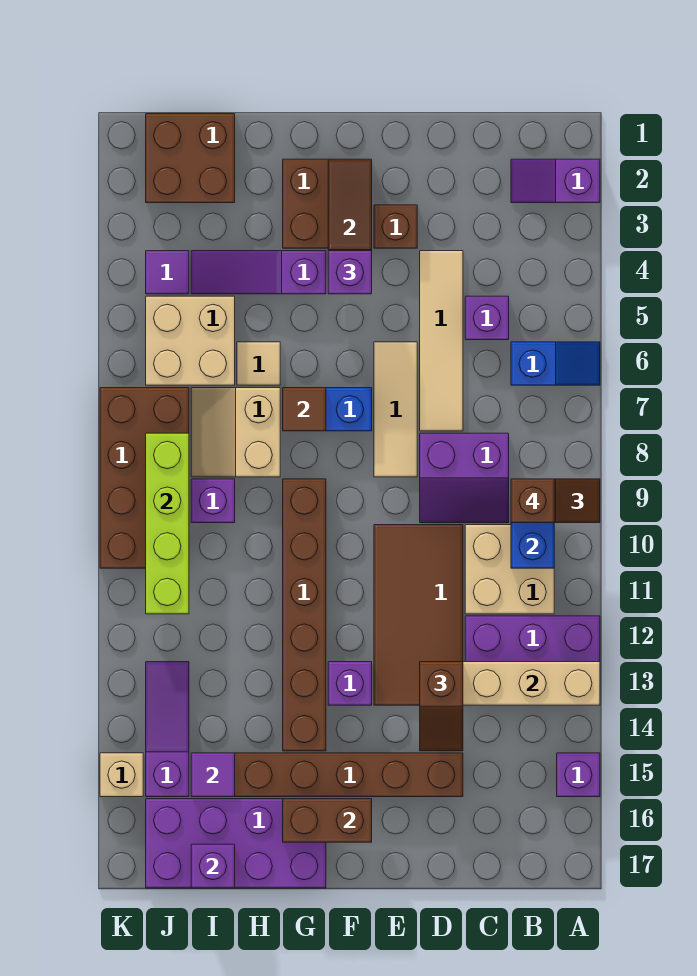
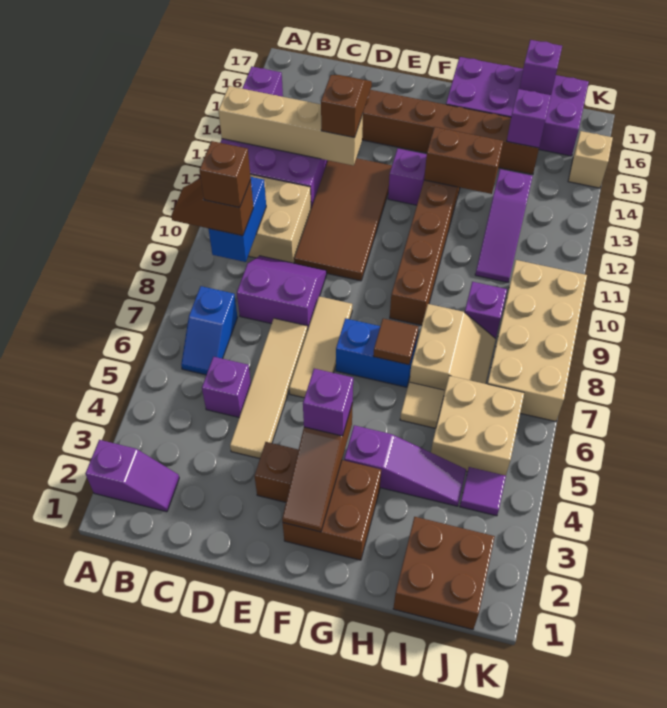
blue 1x2 slope [511,342,600,385] -> blue 1x2 slope turned to [181,286,238,375]
brown 1x2 brick [283,799,372,842] -> brown 1x2 brick moved to [424,127,503,194]
purple 1x1 tile [191,753,235,797] -> purple 1x1 brick [507,89,551,148]
brown 2x4 brick [100,388,189,568] -> tan 2x4 brick [488,260,587,421]
lime 1x4 brick [146,433,189,614] -> none
purple 1x3 slope [146,662,189,797] -> purple 1x3 slope moved to [475,169,533,282]

